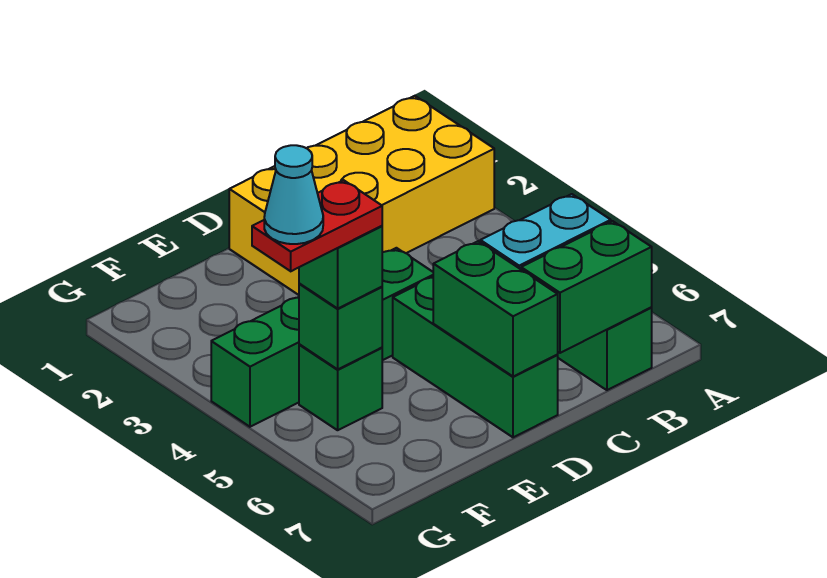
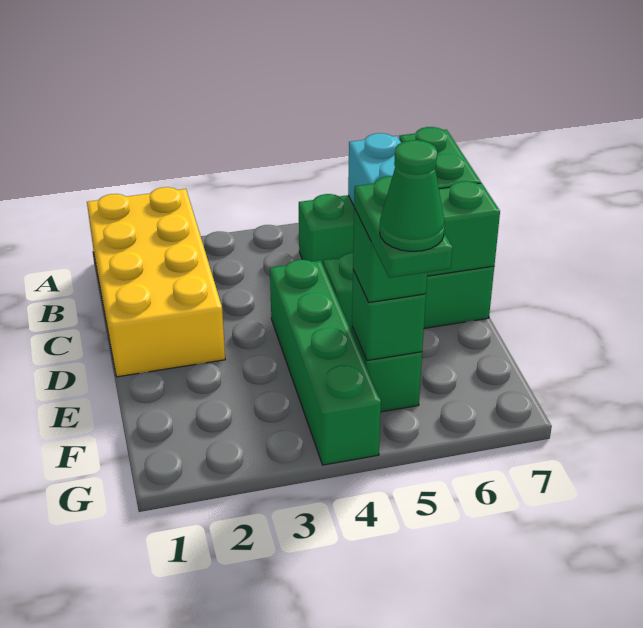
red 1x2 plate [252,180,382,271] -> green 1x2 plate [354,176,453,278]
cyan 1x1 cone [264,145,323,244] -> green 1x1 cone [380,140,445,251]

